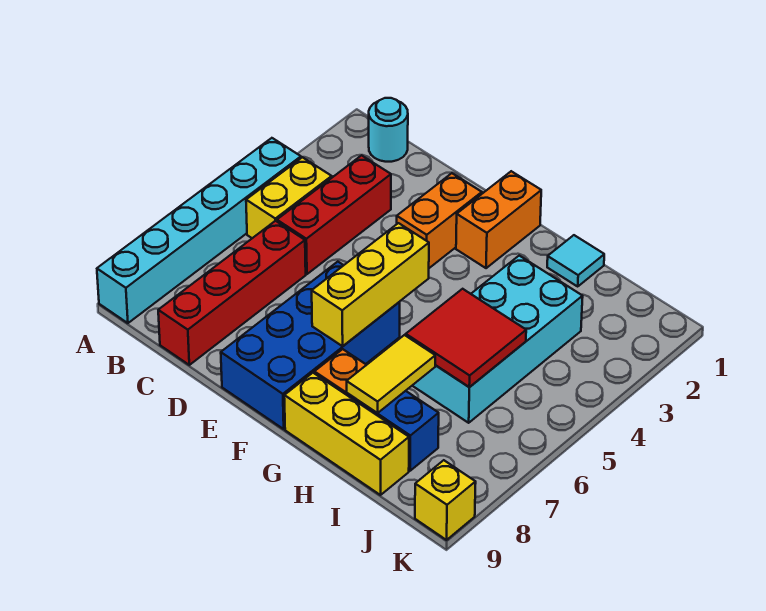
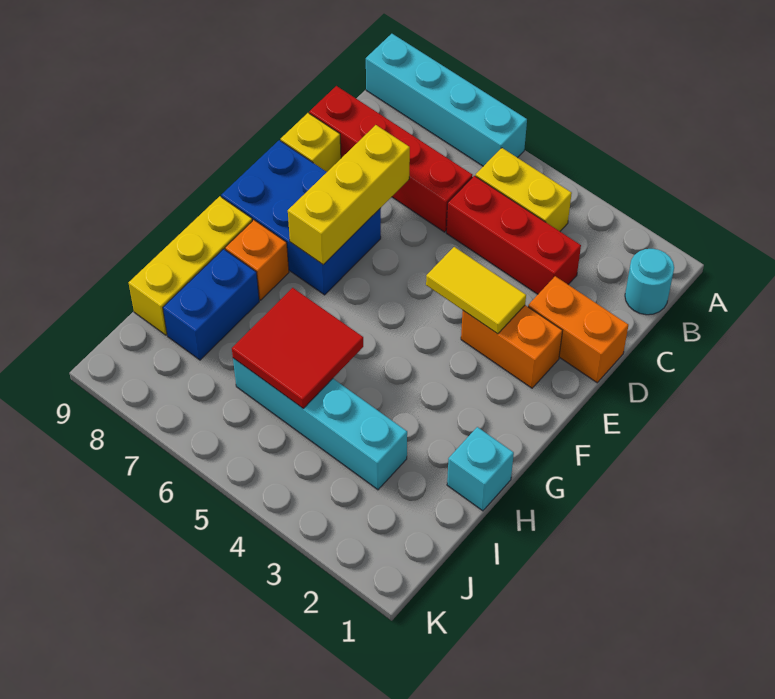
cyan 1x6 brick [97,138,301,323] -> cyan 1x4 brick [366,34,527,166]
blue 2x4 brick [221,262,400,429] -> blue 2x3 brick [221,140,381,295]
orange 1x2 brick [456,171,541,268] -> orange 1x2 brick moved to [528,276,628,383]
yellow 1x3 brick [312,223,429,346] -> yellow 1x3 brick turned to [288,125,410,265]
cyan 1x1 tile [547,235,604,286] -> cyan 1x1 brick [447,427,514,511]
cyan 2x4 brick [412,256,583,423] -> cyan 1x4 brick [233,358,407,490]
yellow 1x2 tile [347,335,435,413] -> yellow 1x2 tile moved to [426,247,526,334]
yellow 1x1 brick [415,460,476,540] -> yellow 1x1 brick moved to [281,113,341,172]

